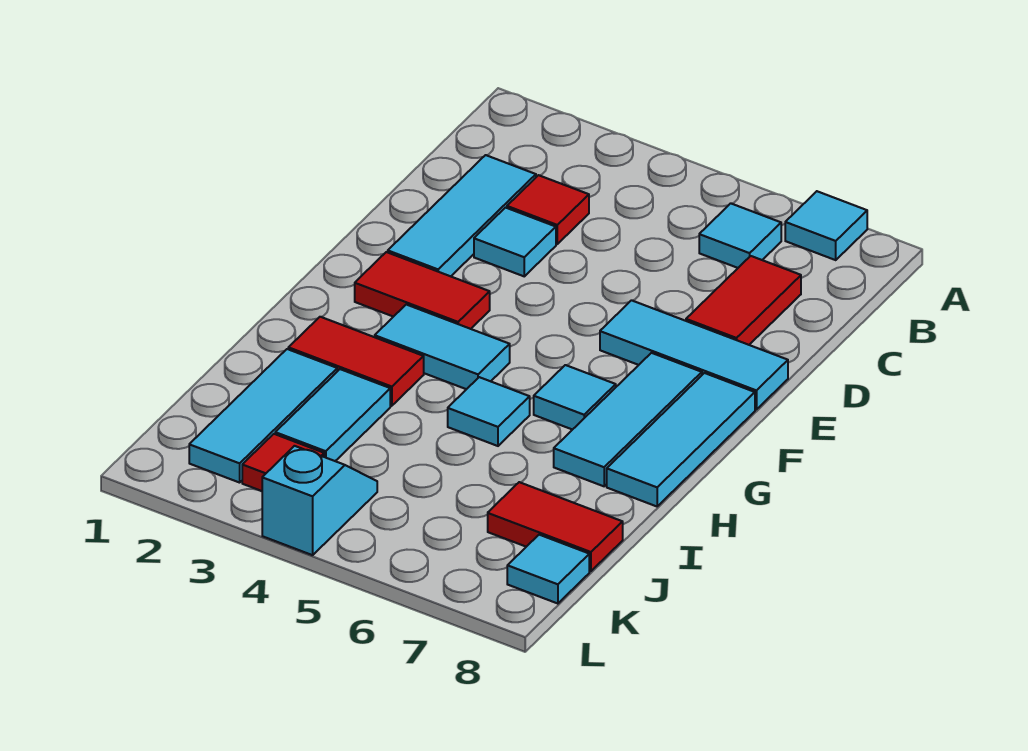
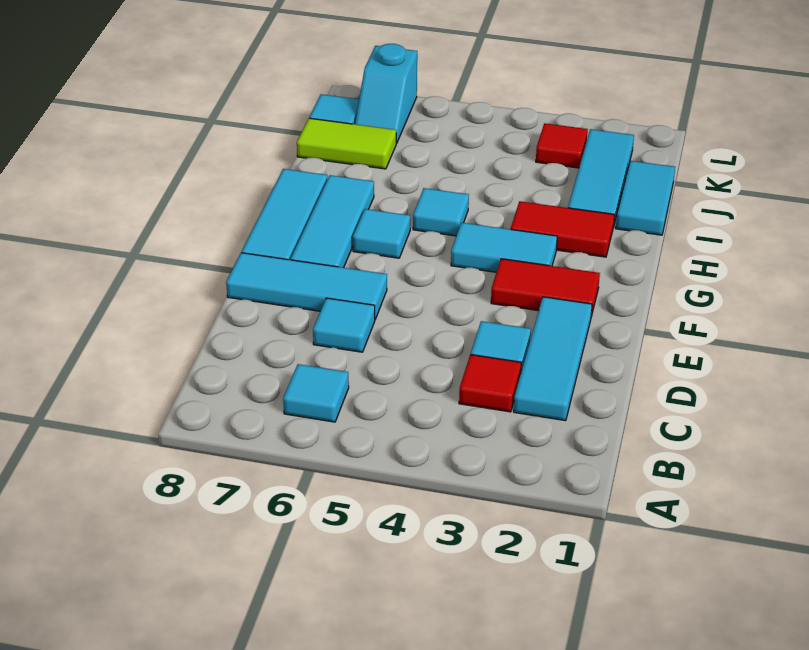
cyan 1x1 tile [785,191,867,260] -> cyan 1x1 tile moved to [313,298,375,352]
red 1x2 tile [686,256,801,345] -> none
cyan 1x2 tile [275,369,390,461] -> cyan 1x2 tile moved to [616,161,675,235]
red 1x2 tile [488,482,623,571] -> lime 1x2 tile [297,118,397,169]
cyan 1x2 slope [262,446,377,555] -> cyan 1x2 slope moved to [355,44,417,143]

